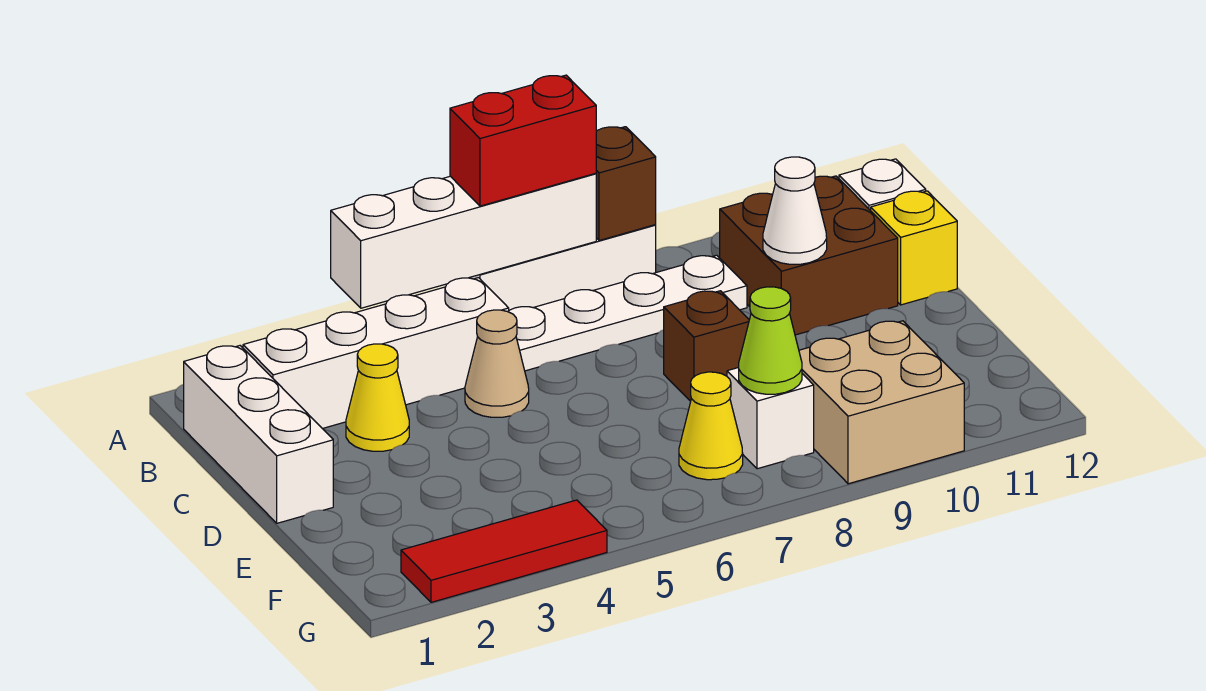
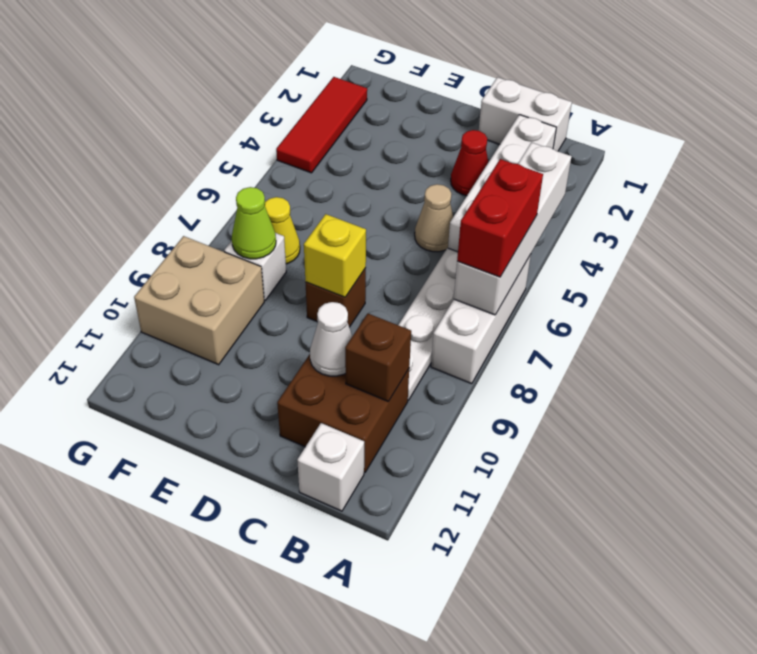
brown 1x1 brick [596,127,656,241] -> brown 1x1 brick moved to [345,314,411,401]
white 1x3 brick [184,346,333,523] -> white 1x2 brick [479,77,572,151]
yellow 1x1 cone [346,344,409,451] -> red 1x1 cone [451,130,488,196]
yellow 1x1 brick [871,191,957,305] -> yellow 1x1 brick moved to [304,214,366,297]

